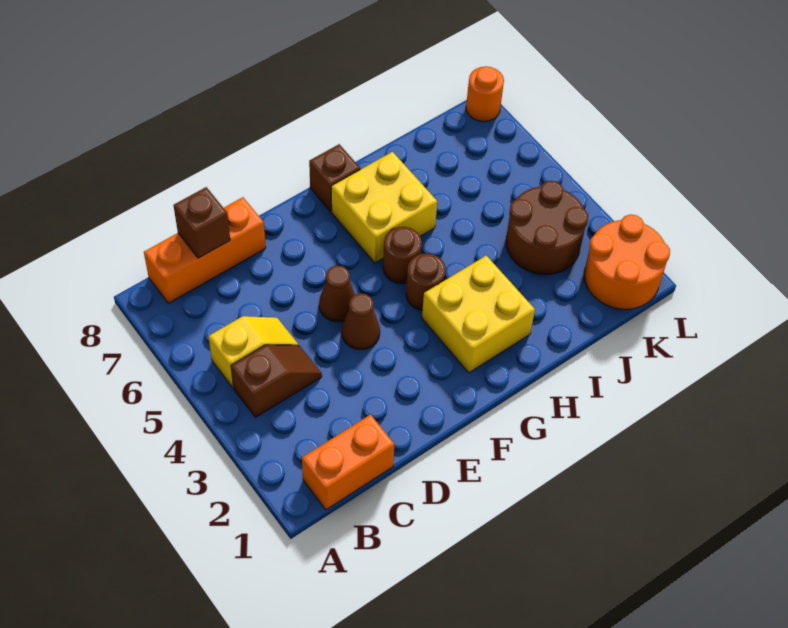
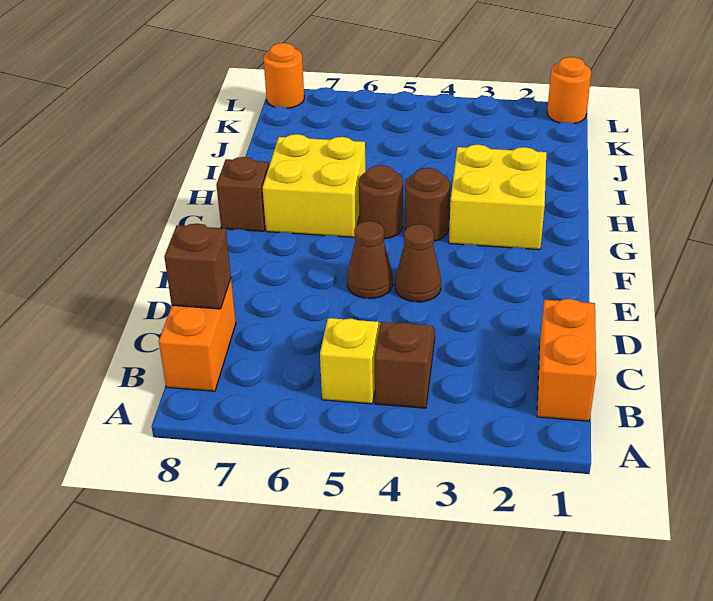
orange 1x3 brick [144,197,266,303] -> orange 1x2 brick [159,279,236,391]
brown 2x2 round brick [506,181,588,275] -> none
orange 2x2 round brick [584,214,670,309] -> orange 1x1 round brick [547,57,591,124]

